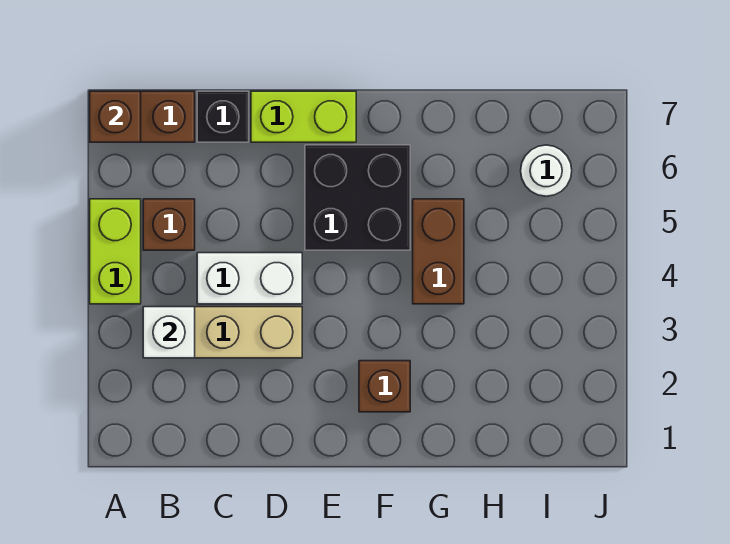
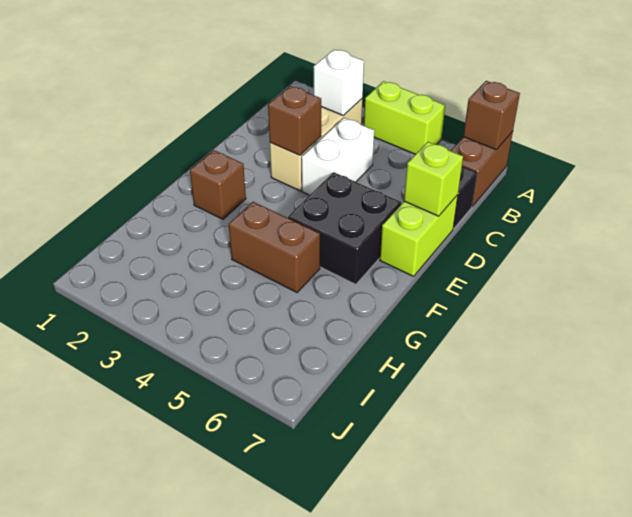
brown 1x1 brick [143,199,195,250] -> brown 1x1 brick moved to [268,86,321,155]
none -> lime 1x1 brick [404,142,463,216]
white 1x1 round brick [521,145,572,196] -> none

